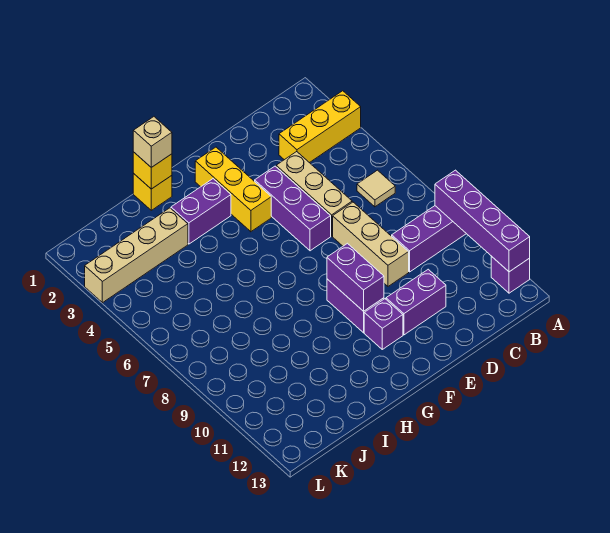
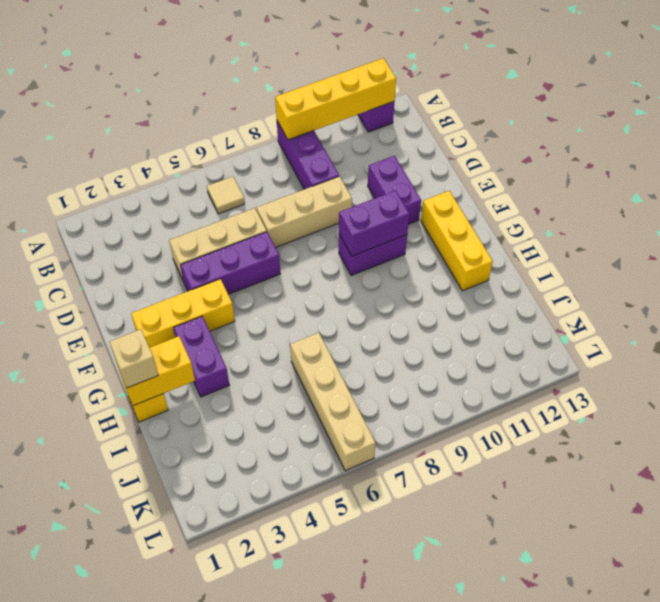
yellow 1x3 brick [279,91,361,163] -> yellow 1x3 brick moved to [421,191,493,291]
purple 1x4 brick [435,170,530,272] -> yellow 1x4 brick [275,58,396,140]
purple 1x1 brick [364,299,403,349] -> none
yellow 1x1 brick [133,152,172,189] -> yellow 1x2 brick [118,336,195,406]
tan 1x4 brick [85,208,188,303] -> tan 1x4 brick moved to [290,333,376,471]

